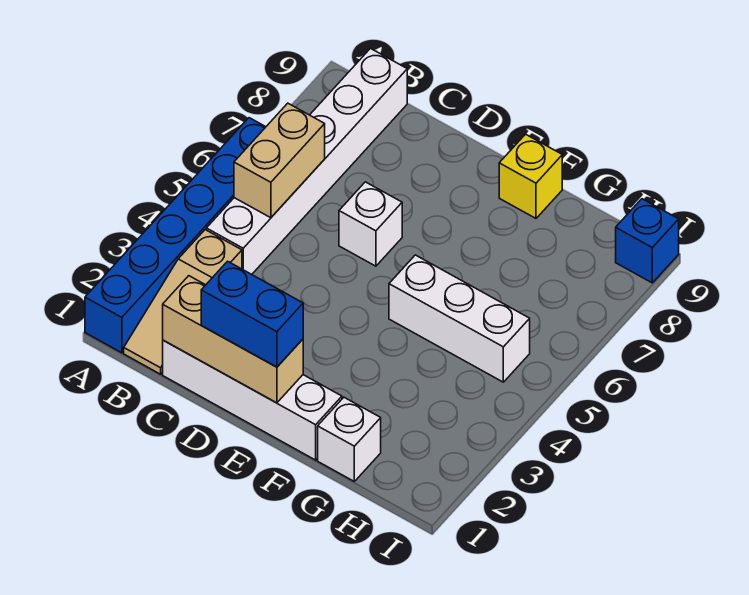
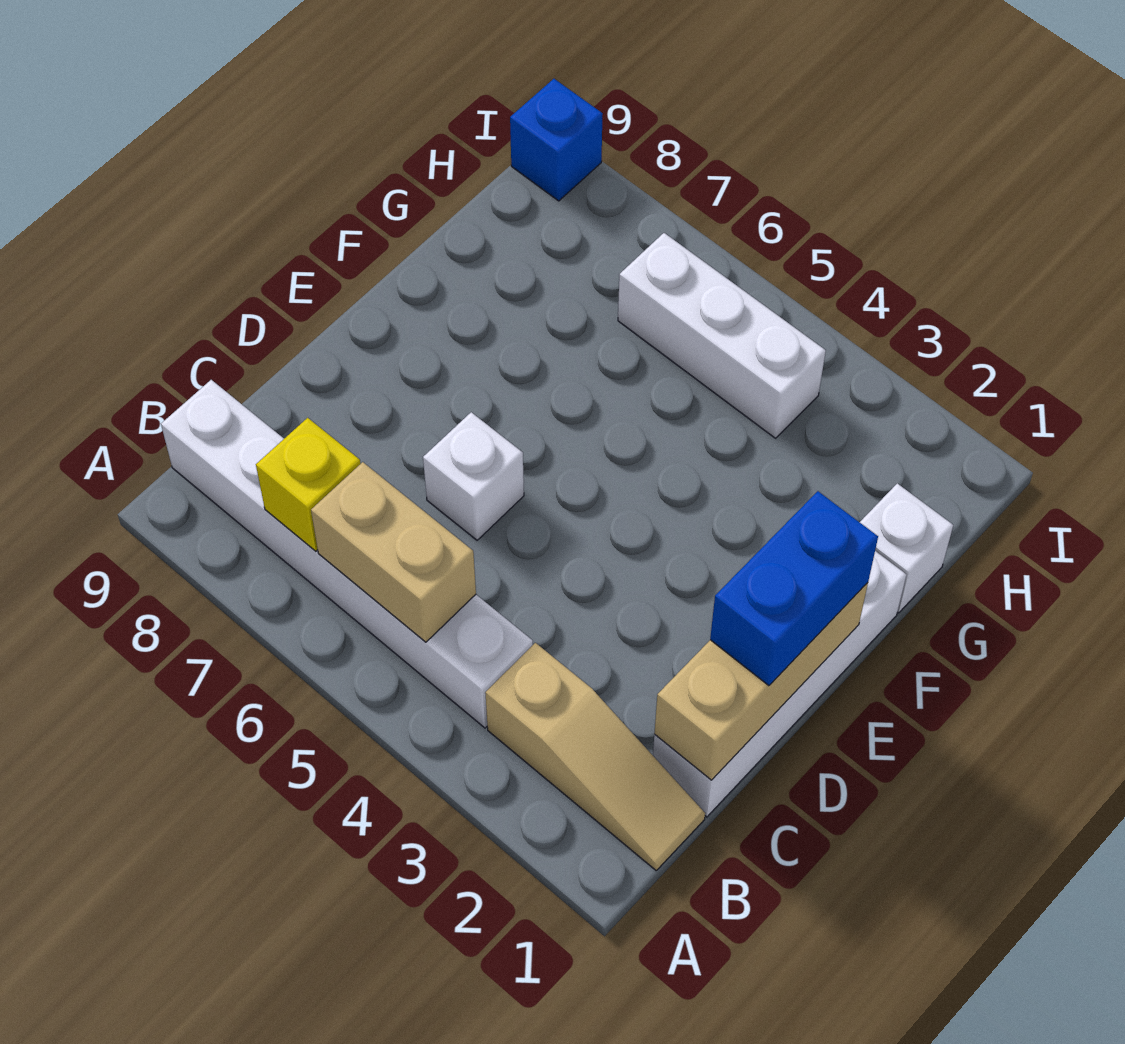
blue 1x6 brick [85,118,265,353] -> none
white 1x3 brick [389,255,530,382] -> white 1x3 brick turned to [618,233,826,438]
yellow 1x1 brick [499,134,562,218] -> yellow 1x1 brick moved to [256,418,361,551]

